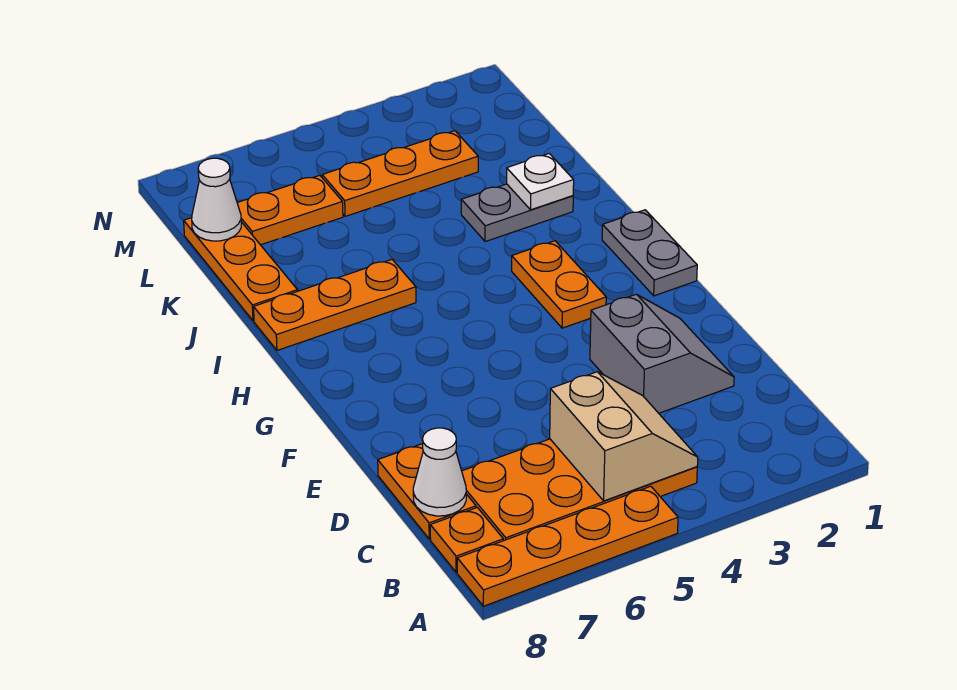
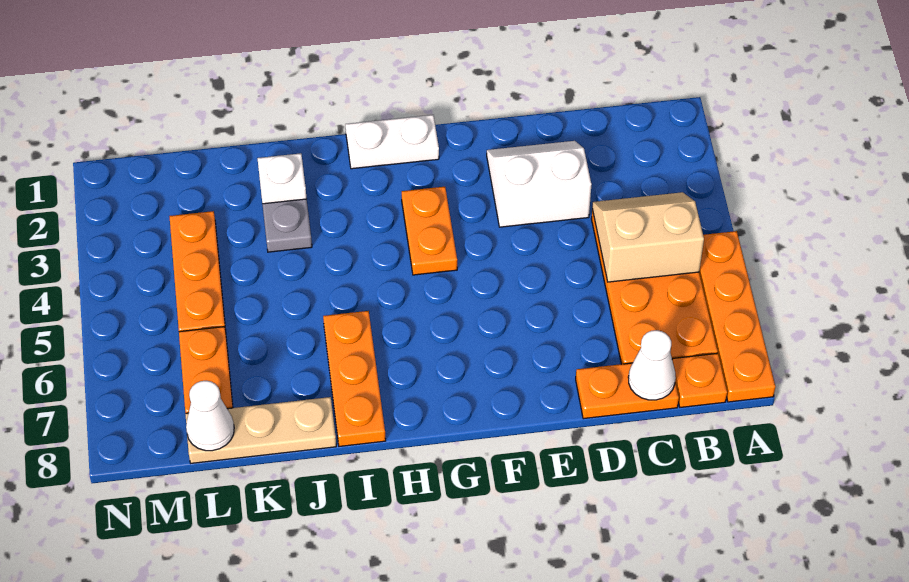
grey 2x2 slope [590,294,734,413] -> white 2x2 slope [487,141,591,227]
grey 1x2 plate [602,210,697,296] -> white 1x2 plate [346,115,439,169]
orange 1x2 plate [512,241,606,328] -> orange 1x2 plate turned to [402,187,457,275]
orange 1x3 plate [184,218,297,321] -> tan 1x3 plate [185,397,336,463]

